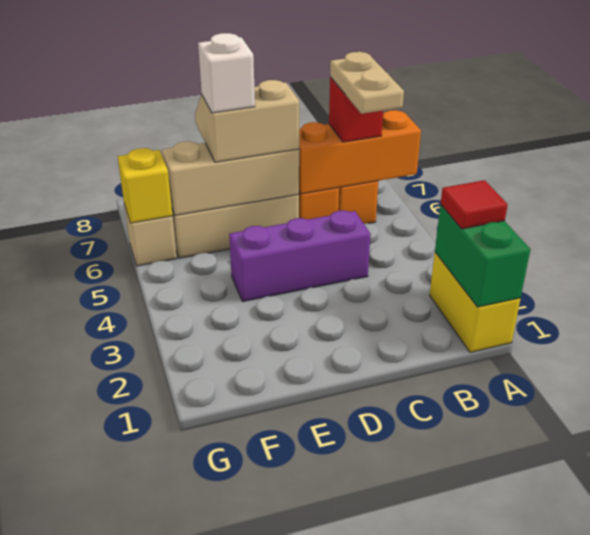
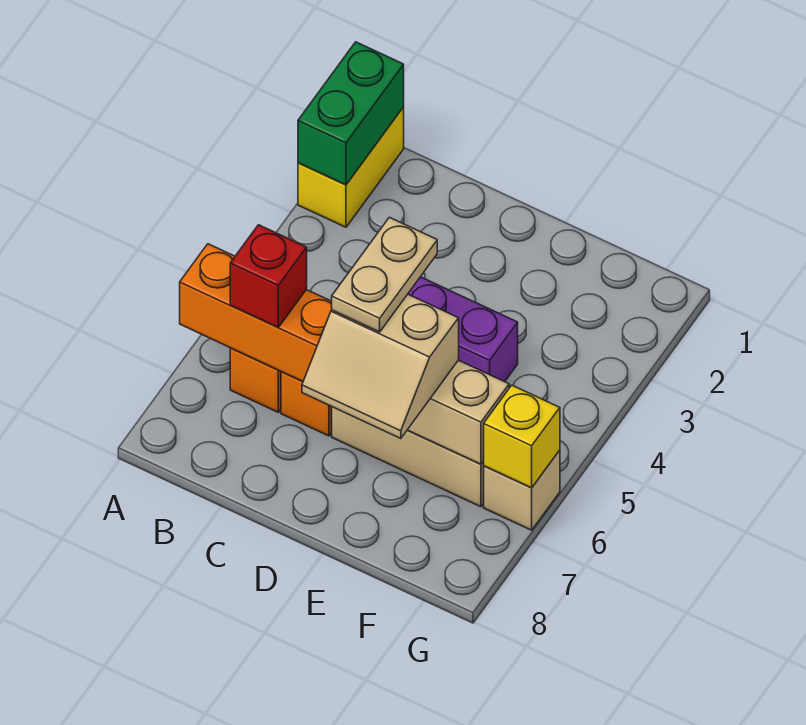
red 1x1 tile [441,180,508,229] -> none
tan 1x2 plate [330,52,404,114] -> tan 1x2 plate moved to [332,217,437,332]
white 1x1 brick [198,33,255,113] -> none

